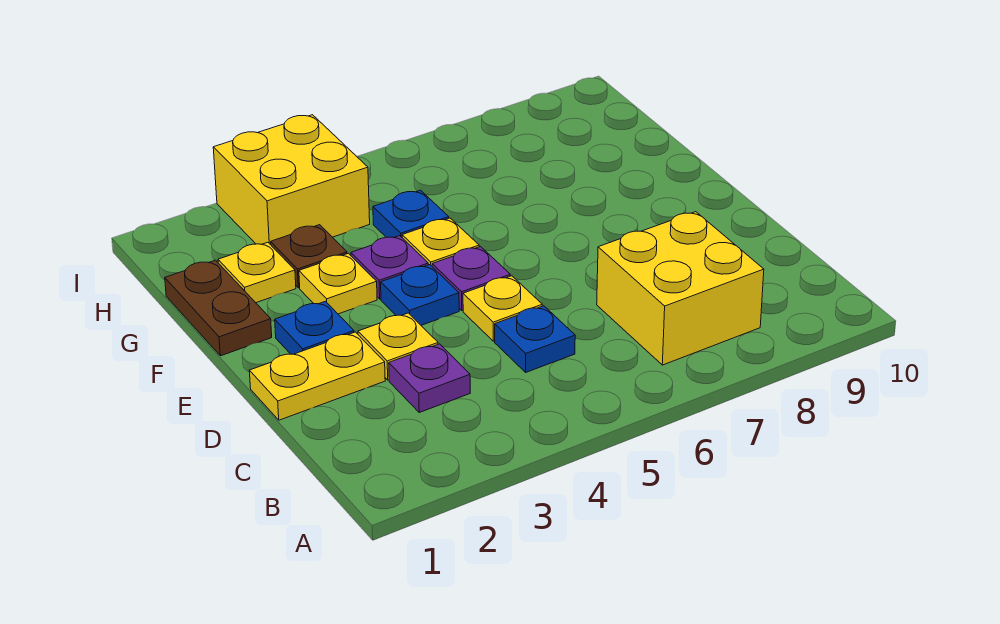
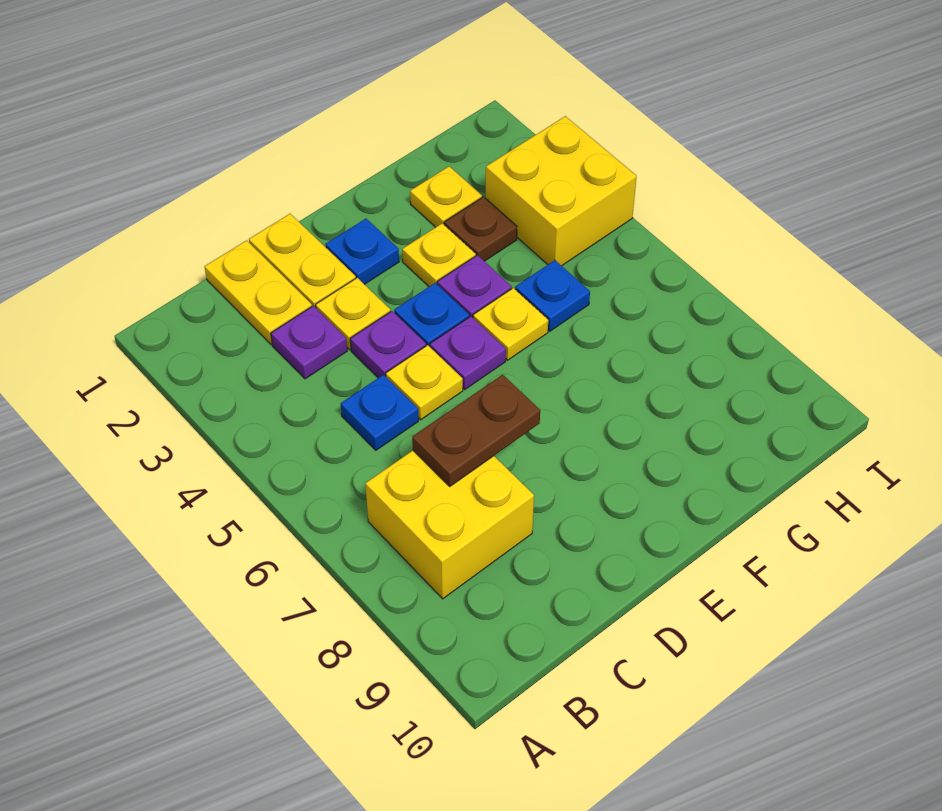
none -> yellow 1x2 plate [205,240,312,344]
none -> purple 1x1 plate [350,311,426,378]
brown 1x2 plate [165,260,272,356] -> brown 1x2 plate moved to [412,375,540,486]

